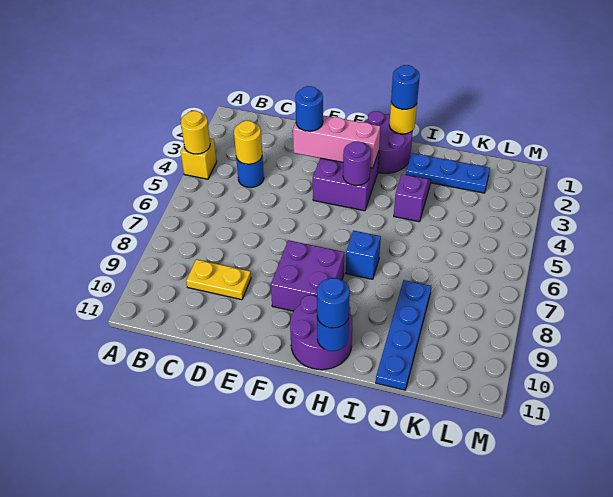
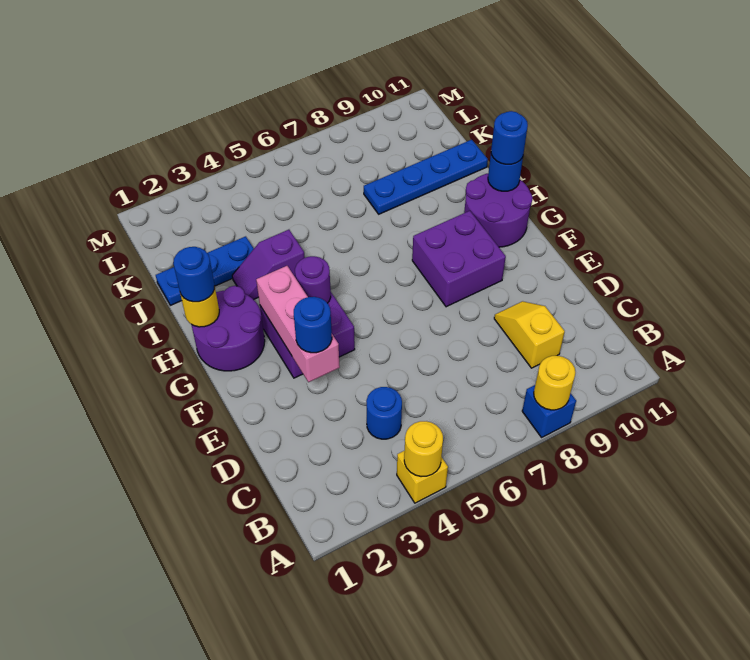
yellow 1x1 round brick [234,121,262,164] -> yellow 1x1 round brick moved to [534,356,576,410]
yellow 1x2 plate [186,259,251,300] -> yellow 1x2 slope [494,301,565,368]
blue 1x1 brick [346,231,381,279] -> blue 1x1 brick moved to [522,385,576,437]
blue 1x3 plate [406,153,490,193] -> blue 1x3 plate turned to [156,236,254,305]

